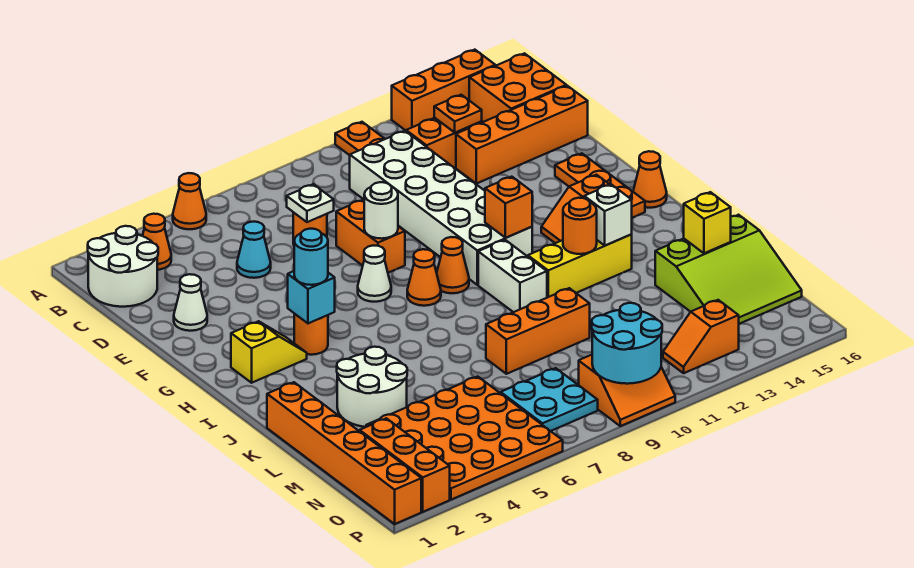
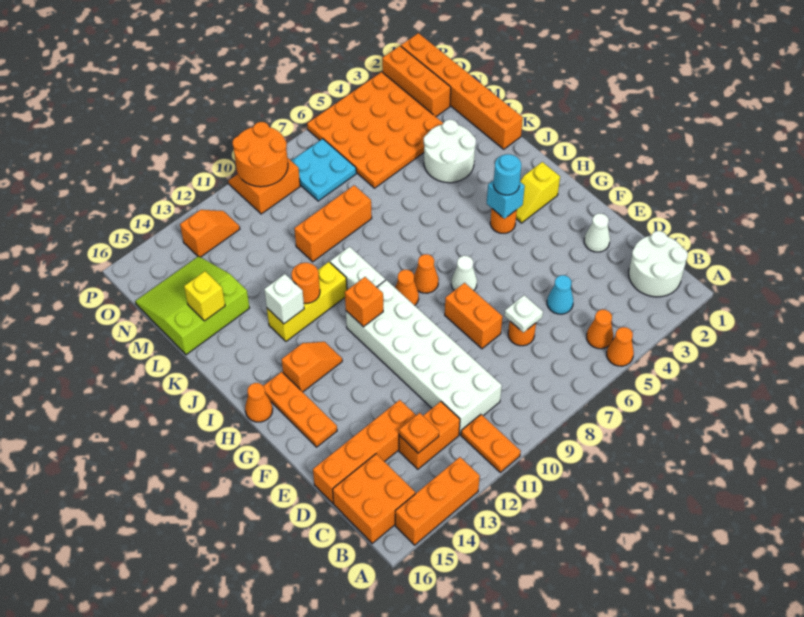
orange 1x1 cone [143,214,171,270] -> orange 1x1 cone moved to [587,310,613,349]
white 1x1 round brick [364,182,398,239] -> none
cyan 2x2 round brick [592,303,662,384] -> orange 2x2 round brick [232,122,288,187]

